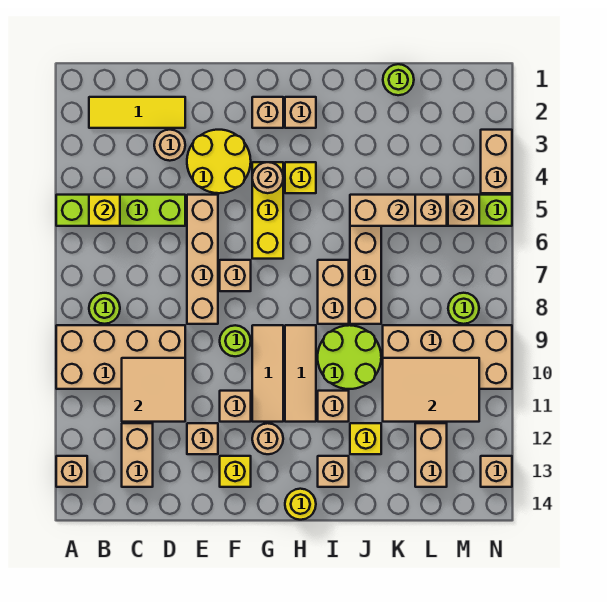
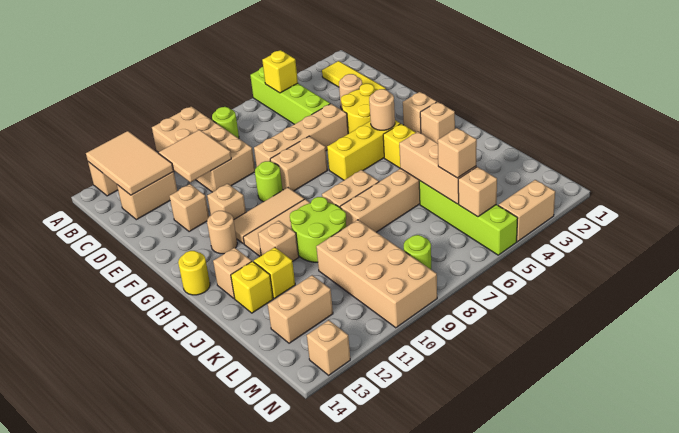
tan 1x1 brick [220,260,251,291] -> tan 1x2 brick [270,136,327,191]
yellow 1x1 brick [220,456,251,487] -> yellow 1x1 brick moved to [231,261,273,313]
lime 1x1 round brick [383,64,414,95] -> none
tan 2x3 tile [383,358,479,422] -> tan 2x3 tile moved to [86,131,174,195]

